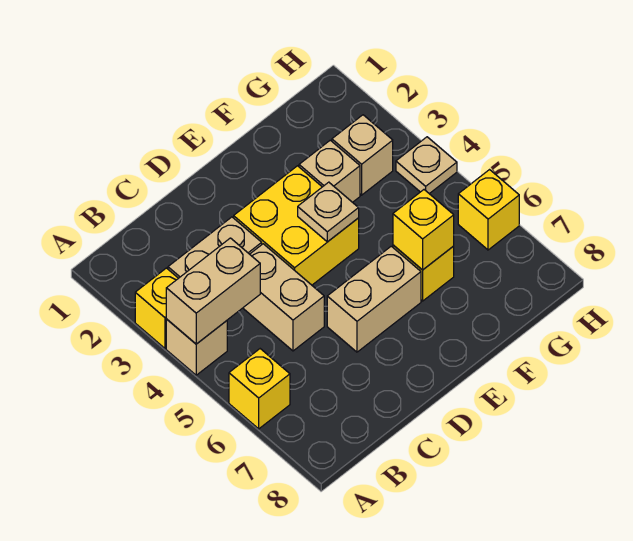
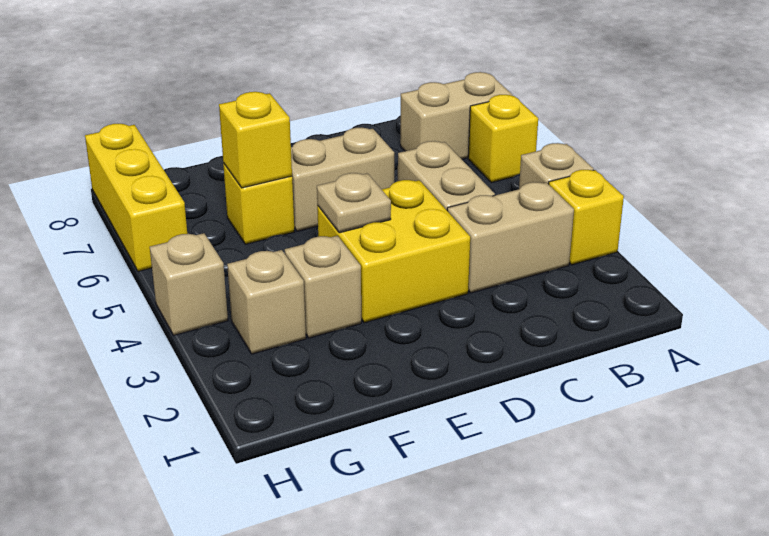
tan 1x2 brick [166,238,260,344] -> tan 1x2 brick moved to [400,72,513,159]
tan 1x1 plate [396,137,457,194] -> tan 1x1 brick [150,233,228,335]
yellow 1x1 brick [458,170,519,250] -> yellow 1x3 brick [85,124,187,271]

